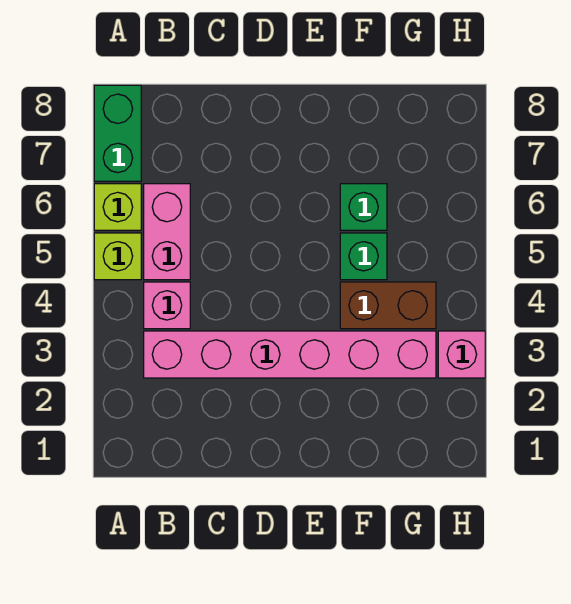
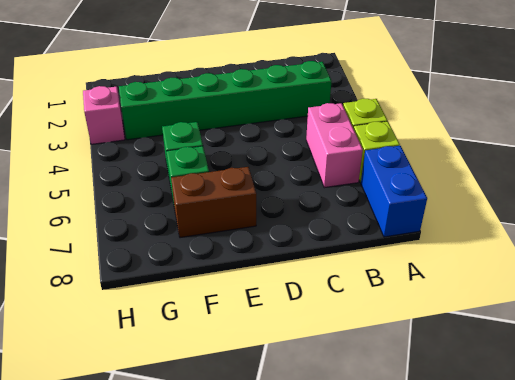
green 1x2 brick [94,85,141,181] -> blue 1x2 brick [361,146,427,237]
pink 1x6 brick [144,331,436,378] -> green 1x6 brick [119,61,331,140]
pink 1x1 brick [144,282,190,329] -> none
brown 1x2 brick [340,282,436,329] -> brown 1x2 brick moved to [171,167,256,238]

